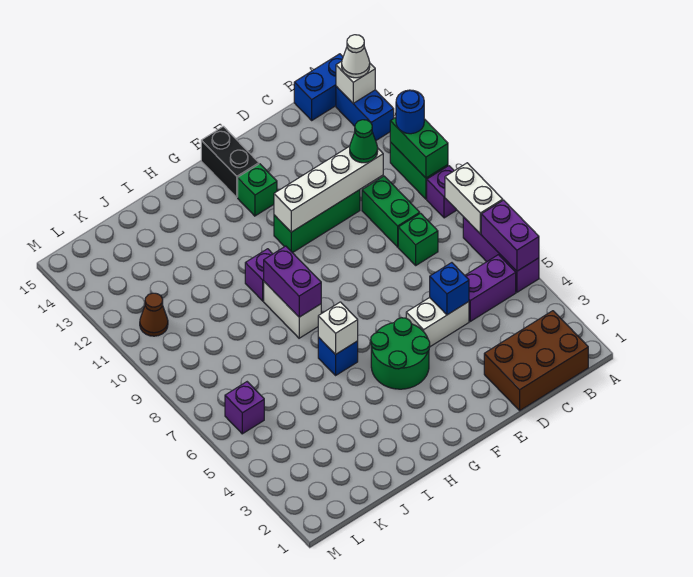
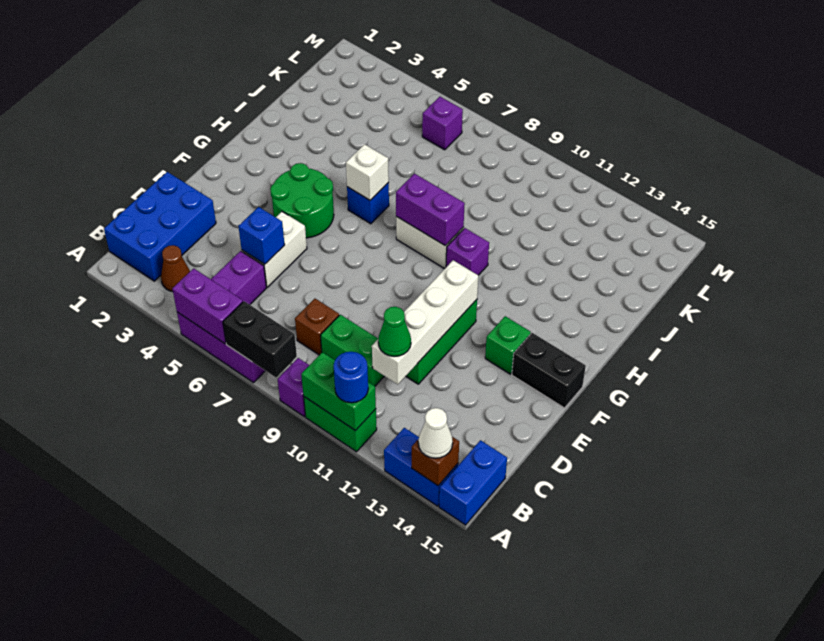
white 1x2 brick [445,163,503,234] -> black 1x2 brick [223,301,297,378]
white 1x1 brick [336,61,375,103] -> brown 1x1 brick [412,437,459,486]
brown 2x3 brick [484,311,588,410] -> blue 2x3 brick [104,172,216,281]
green 1x1 brick [398,213,438,265] -> brown 1x1 brick [295,299,339,355]
brown 1x1 cone [140,293,168,336] -> brown 1x1 cone moved to [161,245,190,292]

